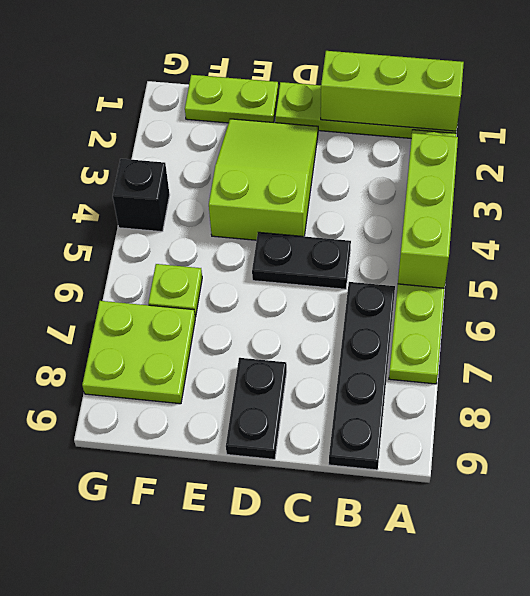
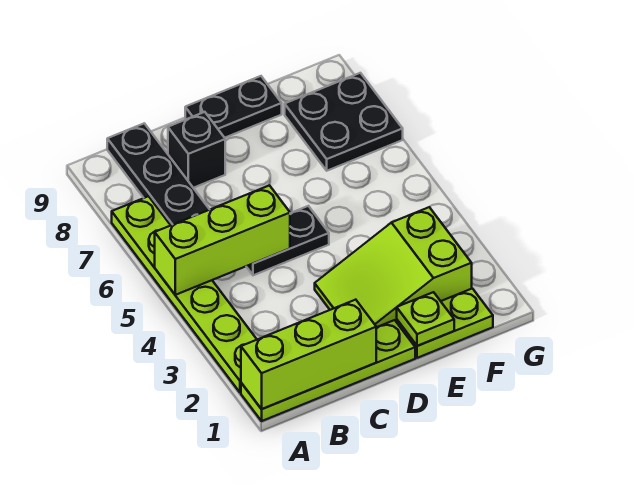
lime 1x3 brick [398,133,458,288] -> lime 1x3 brick turned to [155,185,290,295]
lime 2x3 slope [209,119,318,240] -> lime 2x3 slope turned to [315,207,472,327]
black 1x2 plate [226,358,287,459] -> black 1x2 plate turned to [185,76,282,138]
lime 1x1 plate [148,264,202,317] -> lime 1x1 plate moved to [397,292,454,346]
lime 2x2 plate [82,301,195,404] -> black 2x2 plate [285,73,403,171]
black 1x1 brick [113,159,170,232] -> black 1x1 brick moved to [168,112,225,188]

